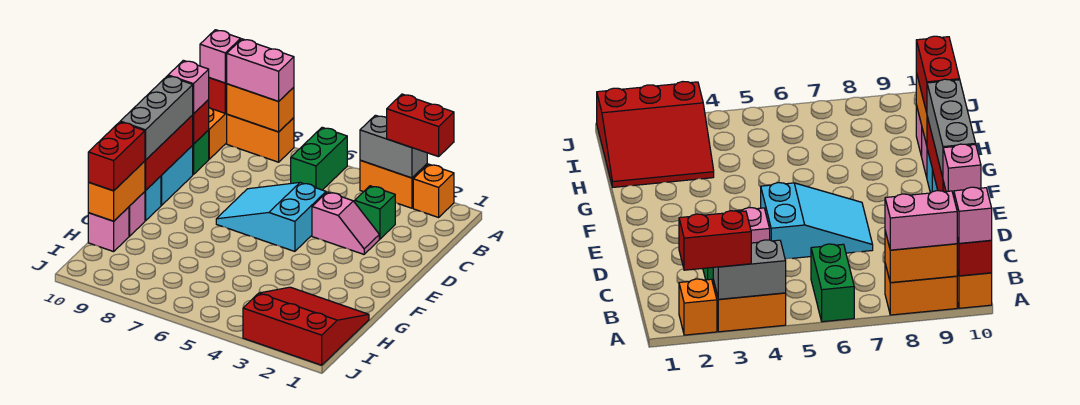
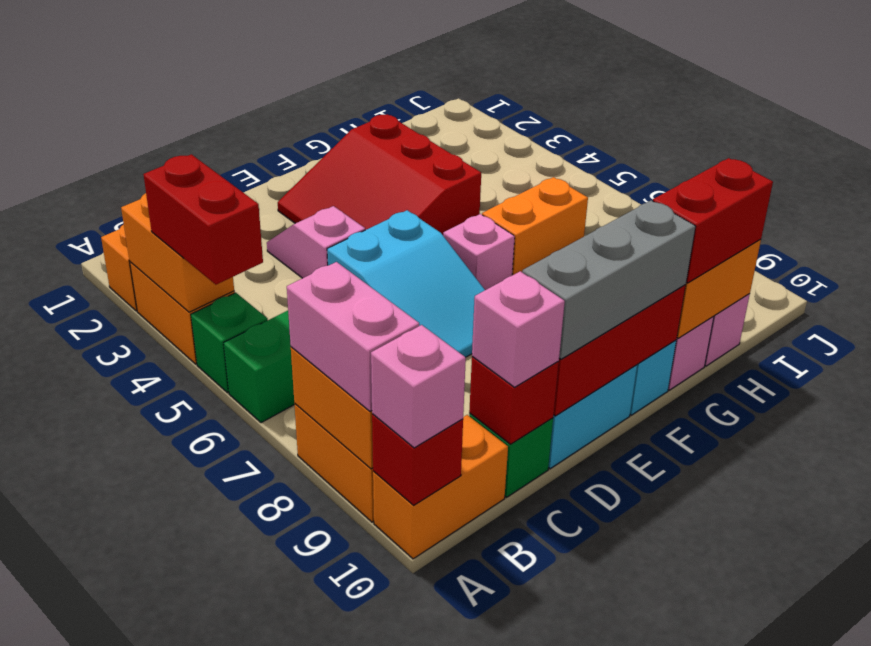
red 1x2 brick [387,94,454,157] -> red 1x2 brick moved to [143,154,263,285]
grey 1x2 brick [360,115,427,178] -> orange 1x2 brick [121,193,234,312]
green 1x1 brick [355,186,395,239] -> green 1x1 brick moved to [191,293,268,393]
none -> pink 1x1 brick [443,214,515,290]
none -> orange 1x2 brick [482,177,588,276]
red 3x3 slope [243,287,369,365] -> red 3x3 slope moved to [278,115,481,235]

